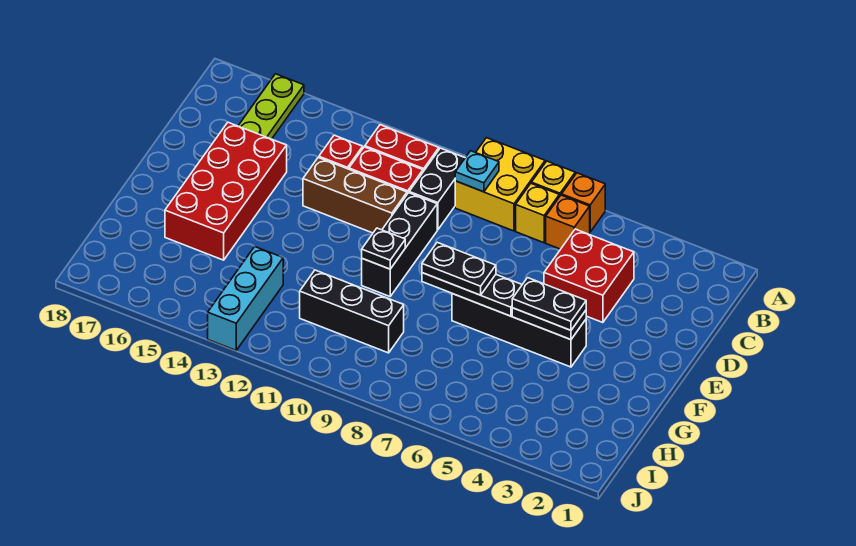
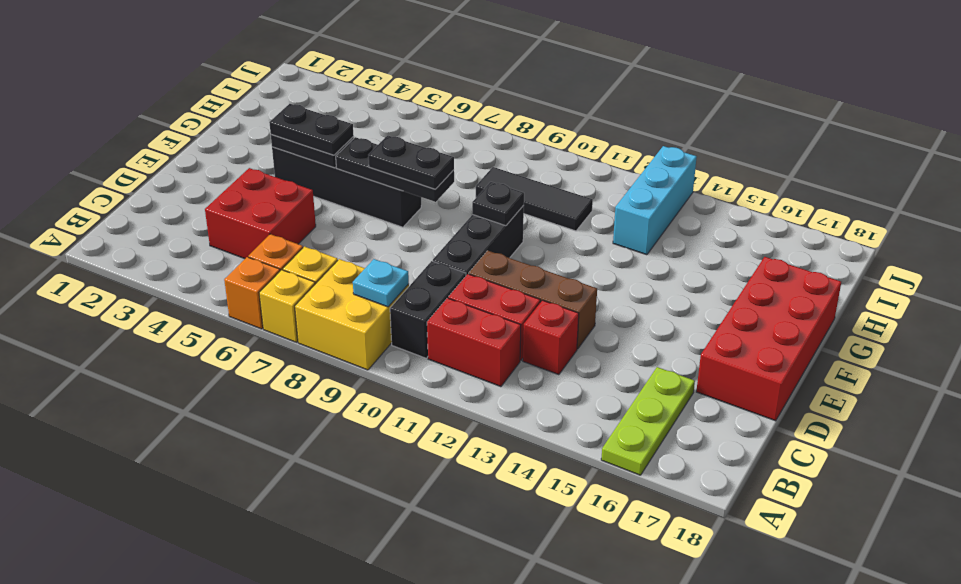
red 2x4 brick [165,122,287,260] -> red 2x4 brick moved to [696,257,841,421]
black 1x3 brick [300,270,404,353] -> black 1x3 tile [476,167,593,231]

